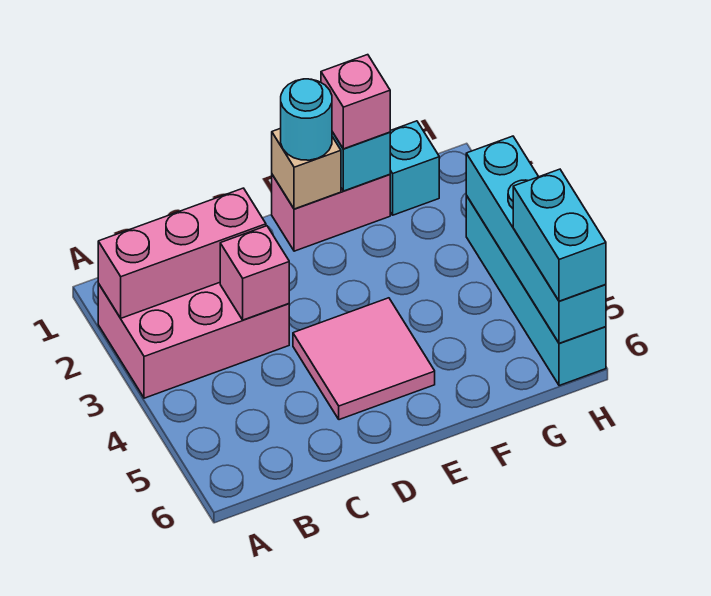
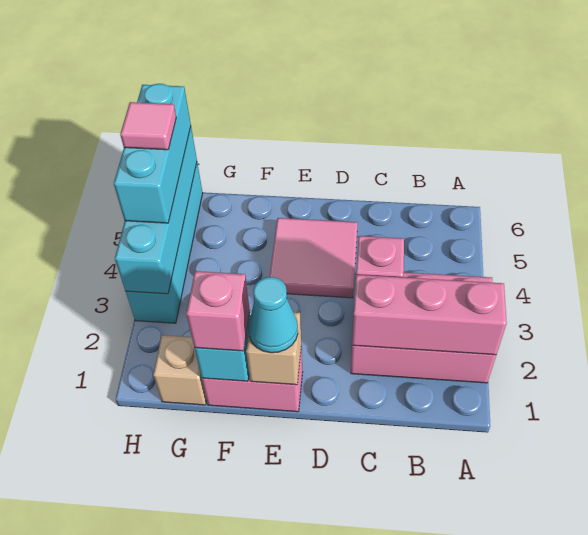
cyan 1x1 round brick [281,79,332,160] -> cyan 1x1 cone [248,277,298,353]
cyan 1x1 brick [390,121,439,215] -> tan 1x1 brick [153,335,207,405]
cyan 1x2 brick [513,169,606,301] -> cyan 1x3 brick [114,84,191,223]
none -> pink 1x1 tile [120,102,176,150]

